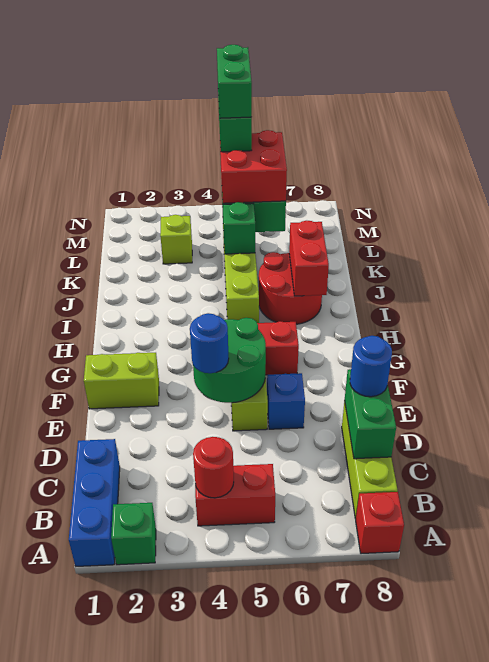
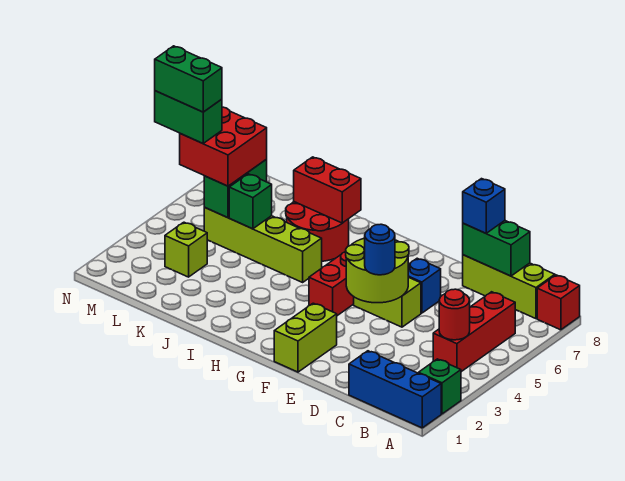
red 1x2 brick [195,464,275,526] -> red 1x3 brick [433,292,515,372]
blue 1x1 round brick [350,336,392,397] -> blue 1x1 brick [463,179,505,233]
green 2x2 round brick [193,318,266,403] -> lime 2x2 round brick [345,238,409,303]

